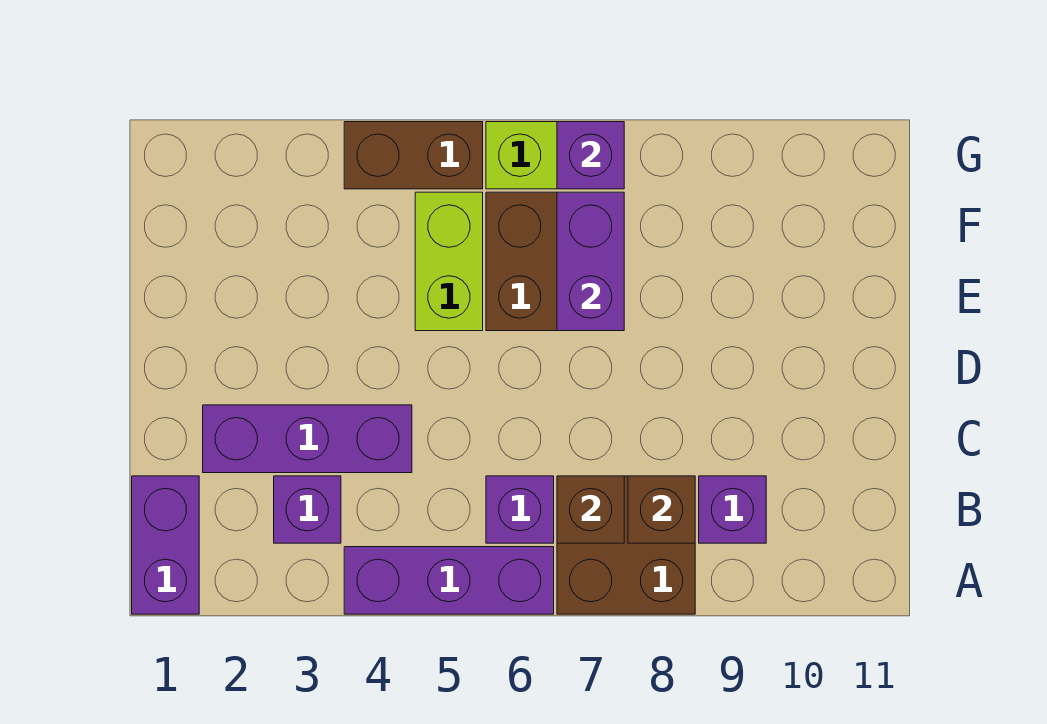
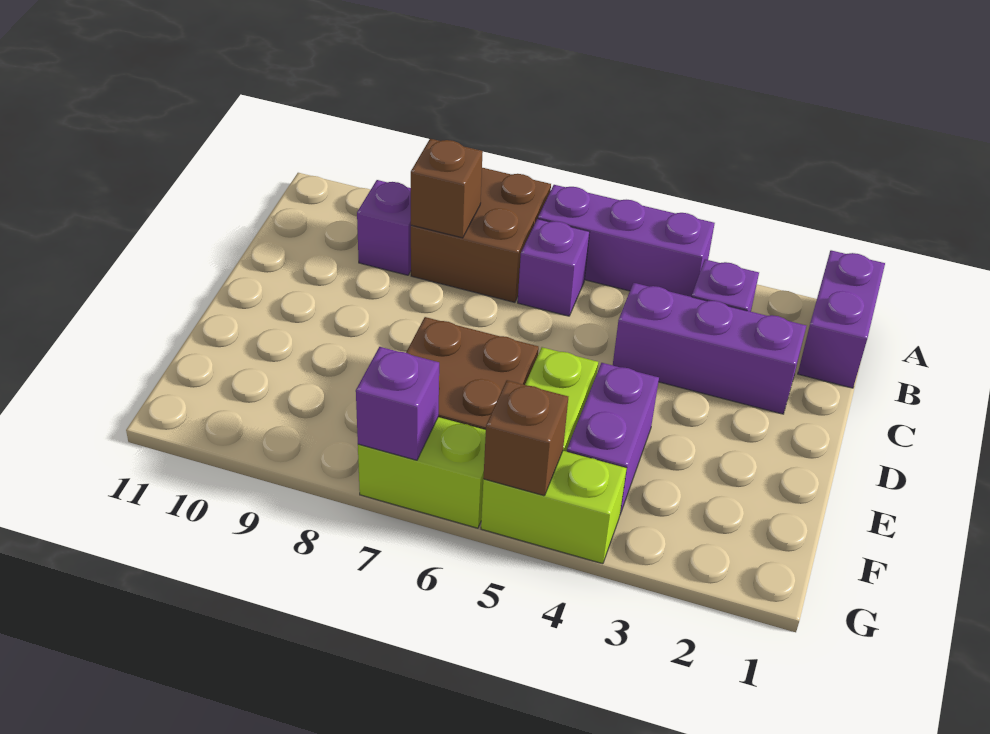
brown 1x1 brick [557,476,624,543] -> brown 1x1 brick moved to [483,380,568,496]
purple 1x2 brick [557,192,624,331] -> purple 1x2 brick moved to [567,363,659,514]
brown 1x2 brick [344,122,483,189] -> lime 1x2 brick [481,451,627,564]

